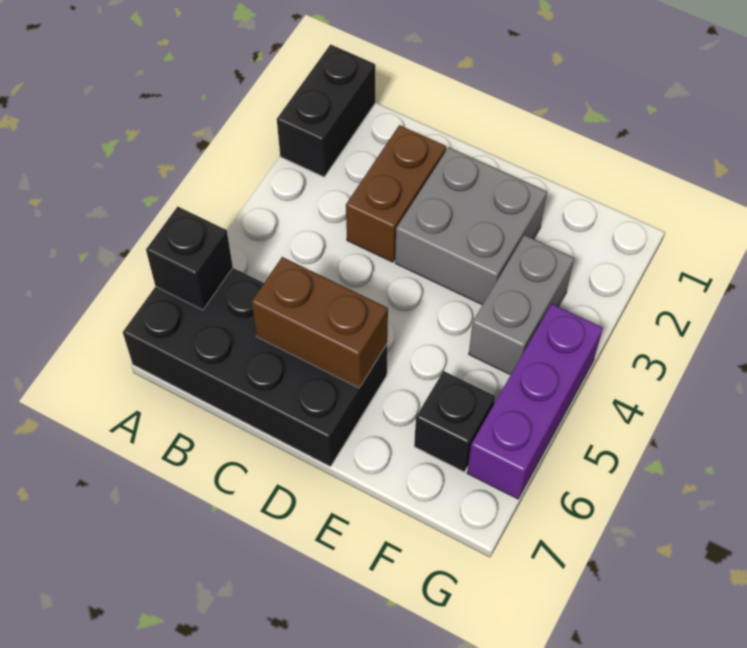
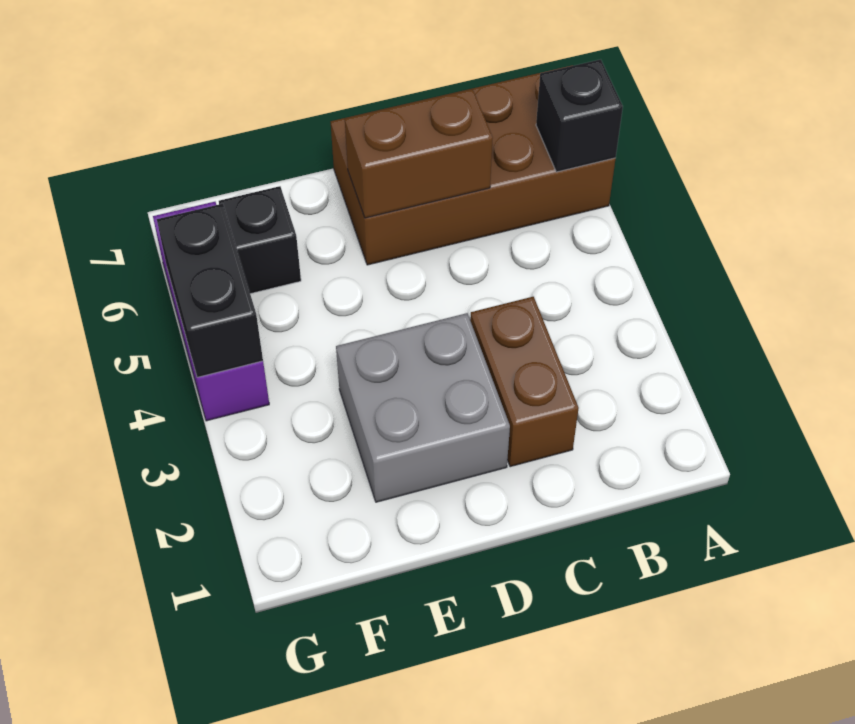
black 1x2 brick [277,44,375,177] -> black 1x2 brick moved to [157,204,263,377]
black 2x4 brick [123,268,387,467] -> brown 2x4 brick [331,65,616,265]
grey 1x2 brick [469,235,574,375] -> none

